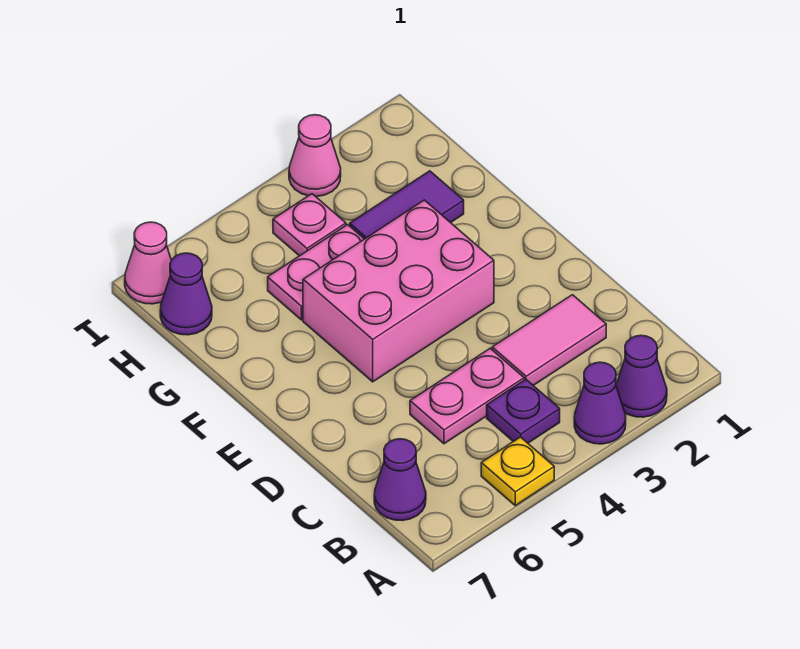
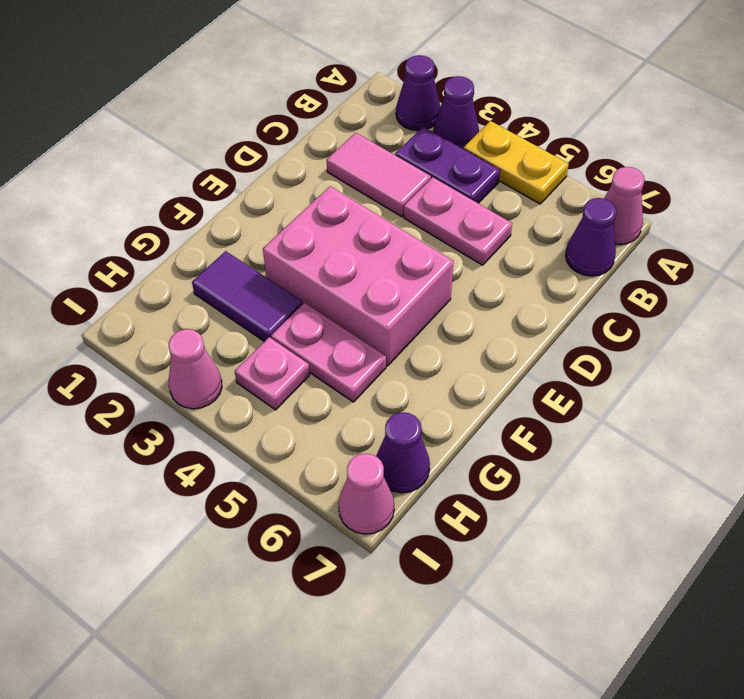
yellow 1x1 plate [481,437,554,506] -> yellow 1x2 plate [463,121,569,204]
none -> pink 1x1 cone [604,167,645,244]
purple 1x1 plate [487,379,560,443] -> purple 1x2 plate [395,127,500,203]

